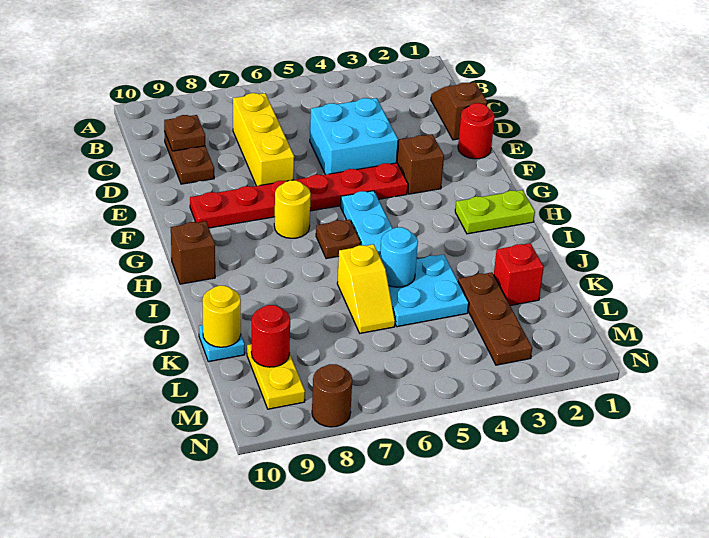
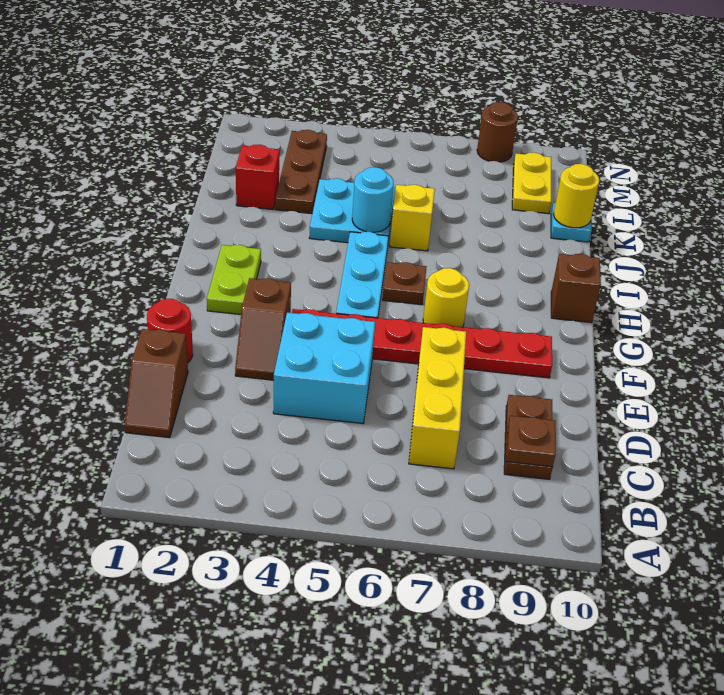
lime 1x2 plate [455,190,535,234] -> lime 1x2 plate turned to [207,245,261,314]
red 1x1 round brick [251,305,290,367] -> none

